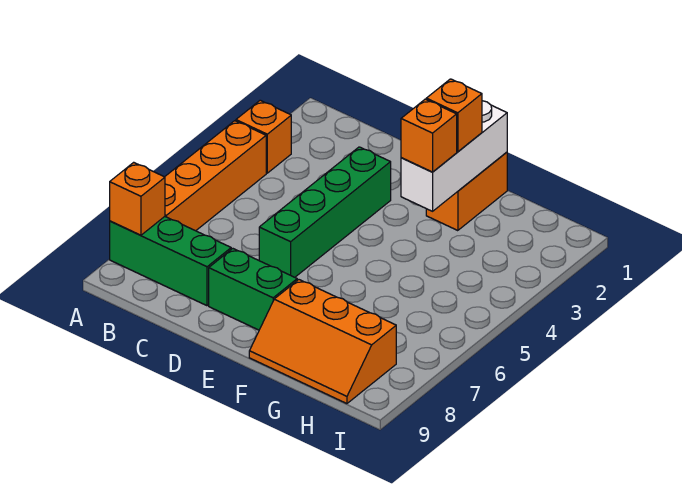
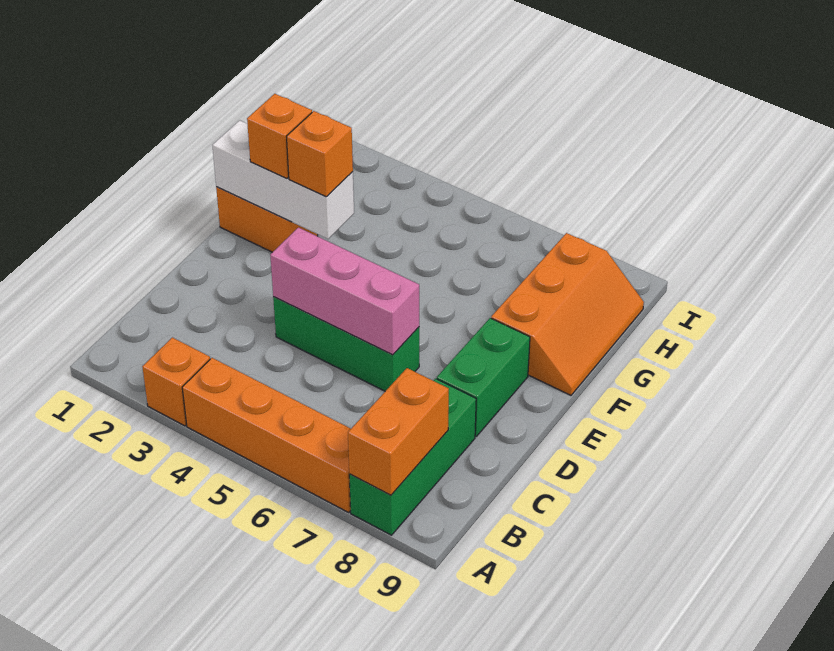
orange 1x1 brick [110,162,165,235] -> orange 1x2 brick [348,368,449,495]
green 1x4 brick [259,147,391,277] -> green 1x3 brick [273,297,419,391]
none -> pink 1x3 brick [270,228,419,355]

